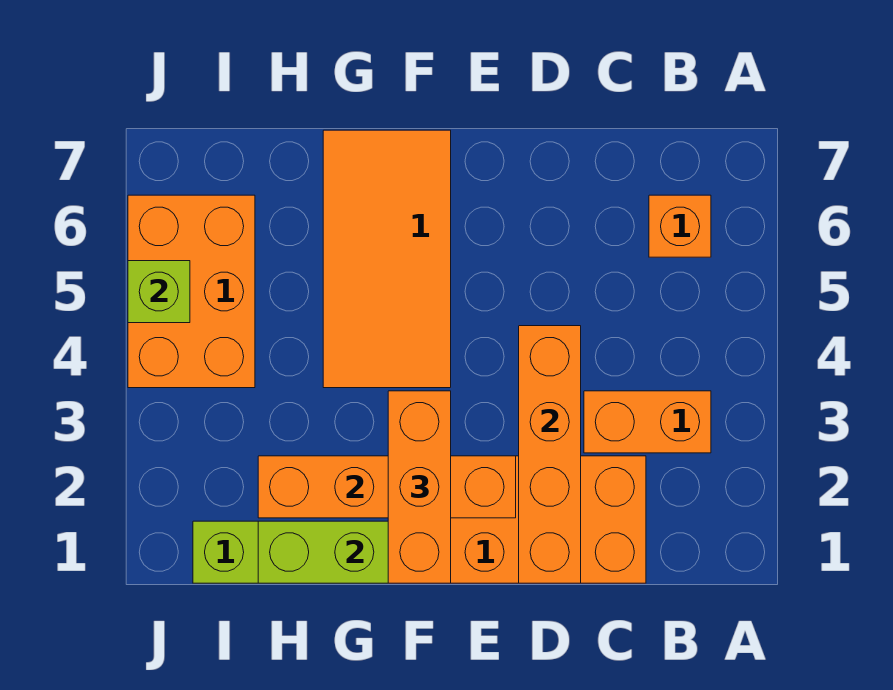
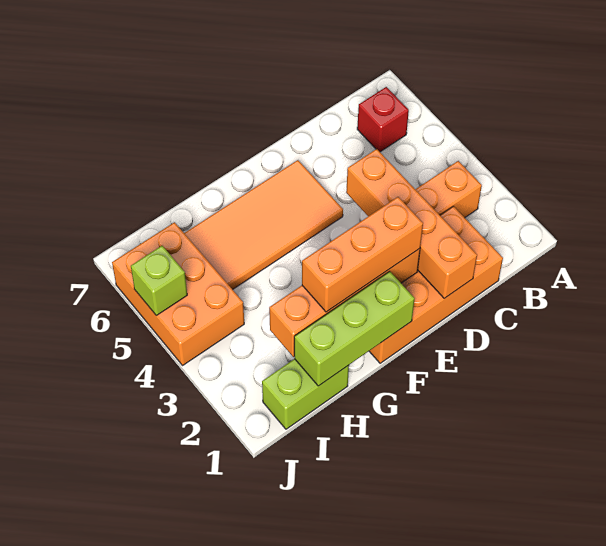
orange 1x1 brick [649,195,711,257] -> red 1x1 brick [357,87,409,152]
orange 1x3 brick [388,391,451,583] -> orange 1x3 brick turned to [302,197,423,312]
orange 2x4 tile [323,130,451,388] -> orange 2x4 tile turned to [184,160,343,290]

